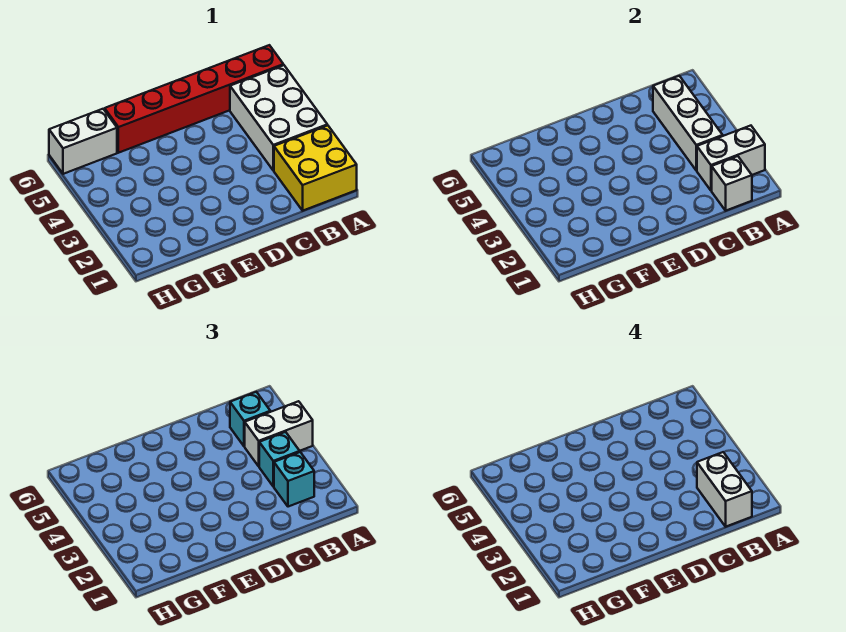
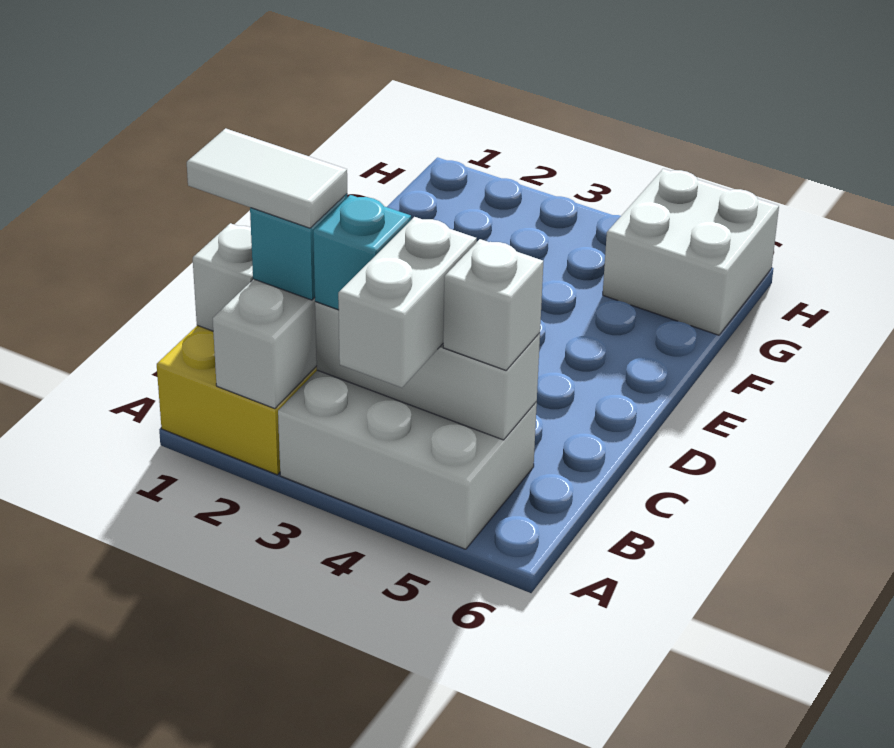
red 1x6 brick [105,45,283,153] -> none
white 1x2 brick [697,452,752,527] -> white 1x2 tile [187,128,347,228]
cyan 1x1 brick [230,392,270,446] -> white 1x1 brick [443,239,543,370]
white 1x2 brick [49,109,117,174] -> white 2x2 brick [603,169,779,335]

